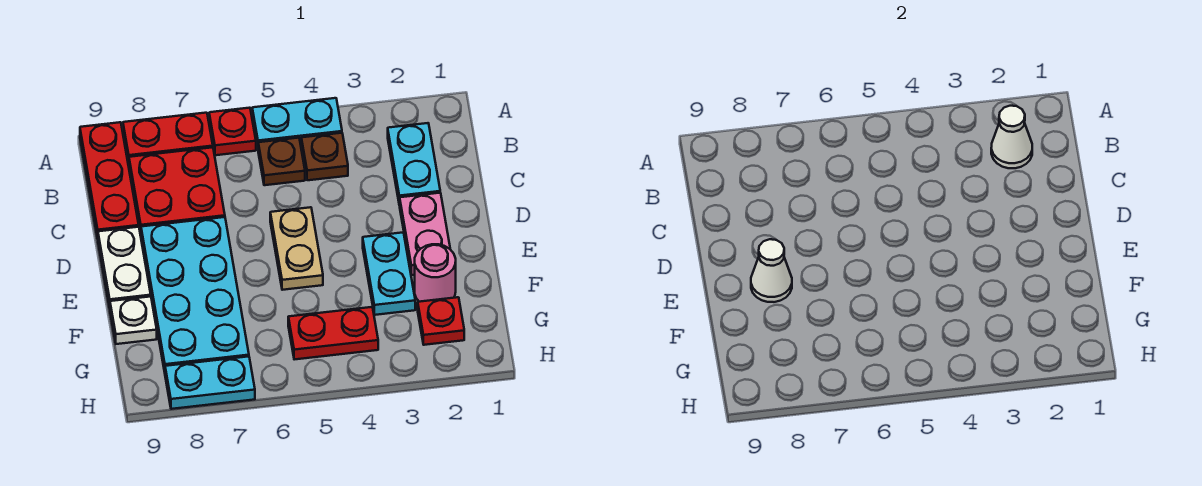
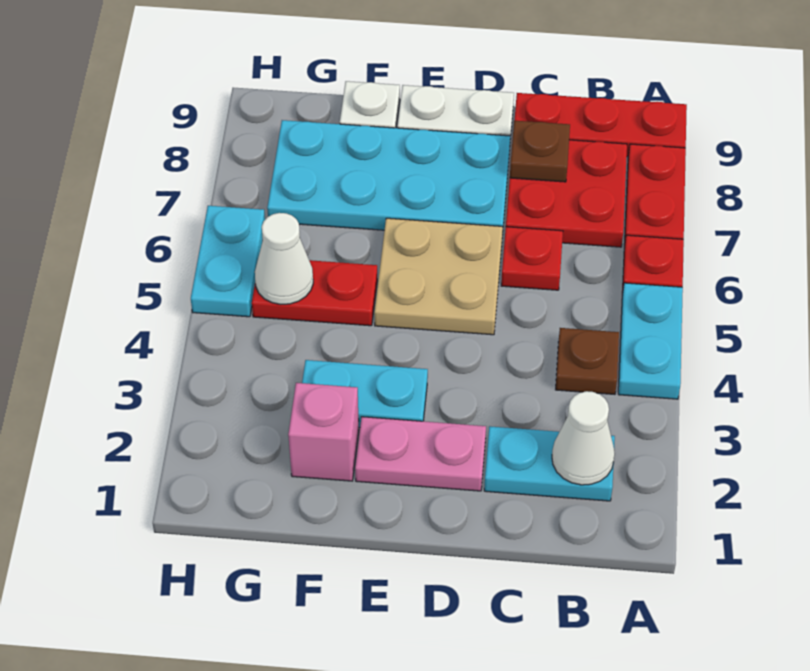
brown 1x1 plate [258,138,305,185] -> brown 1x1 plate moved to [510,121,570,182]
tan 1x2 plate [270,207,323,290] -> tan 2x2 plate [374,218,503,335]
white 1x1 cone [751,239,792,302] -> white 1x1 cone moved to [255,213,313,304]
pink 1x1 round brick [415,244,456,302] -> pink 1x1 brick [288,383,359,481]
red 1x1 plate [418,297,464,345] -> red 1x1 plate moved to [501,227,563,290]
red 1x2 plate [288,307,378,360] -> red 1x2 plate turned to [252,260,377,326]
cyan 1x2 plate [165,356,255,409] -> cyan 1x2 plate moved to [191,206,265,317]

